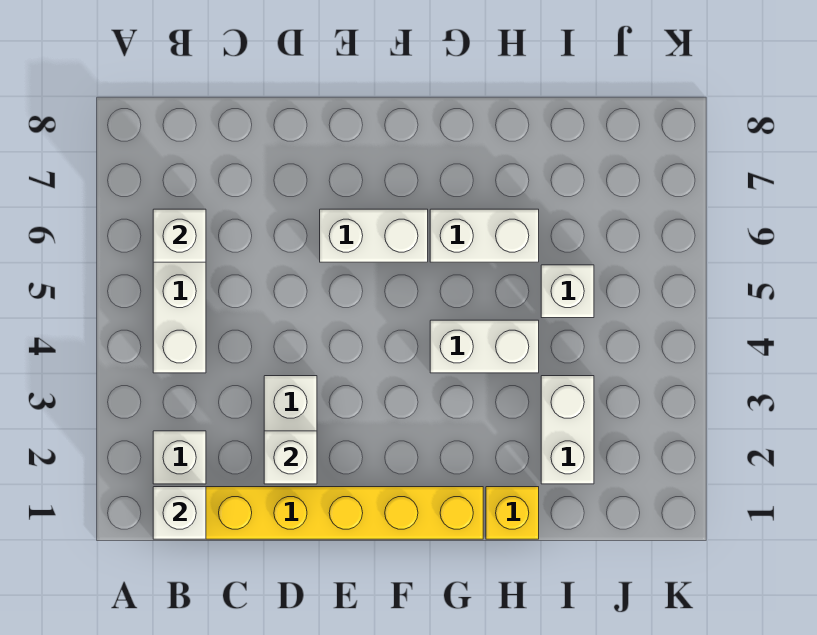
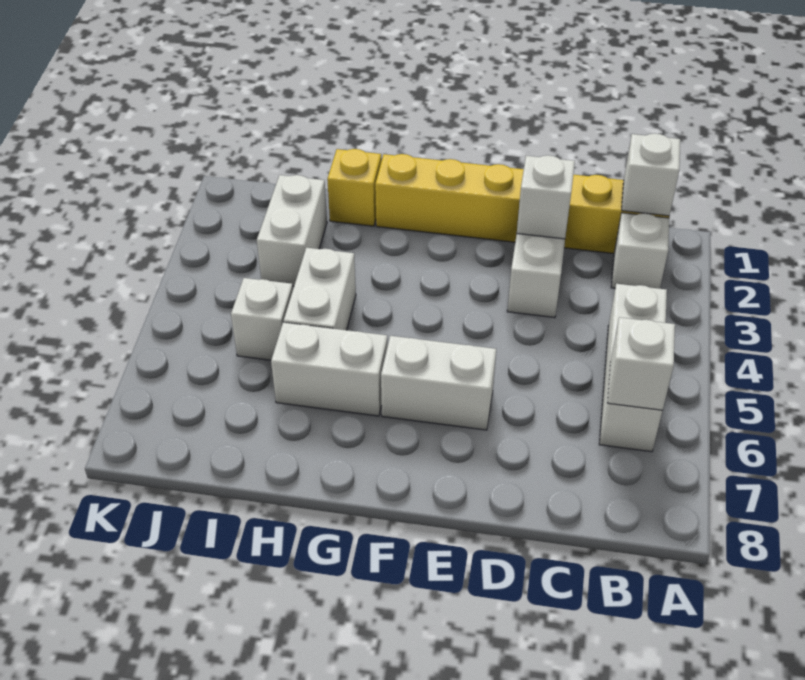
white 1x2 brick [430,320,539,373] -> white 1x2 brick turned to [284,248,356,330]

